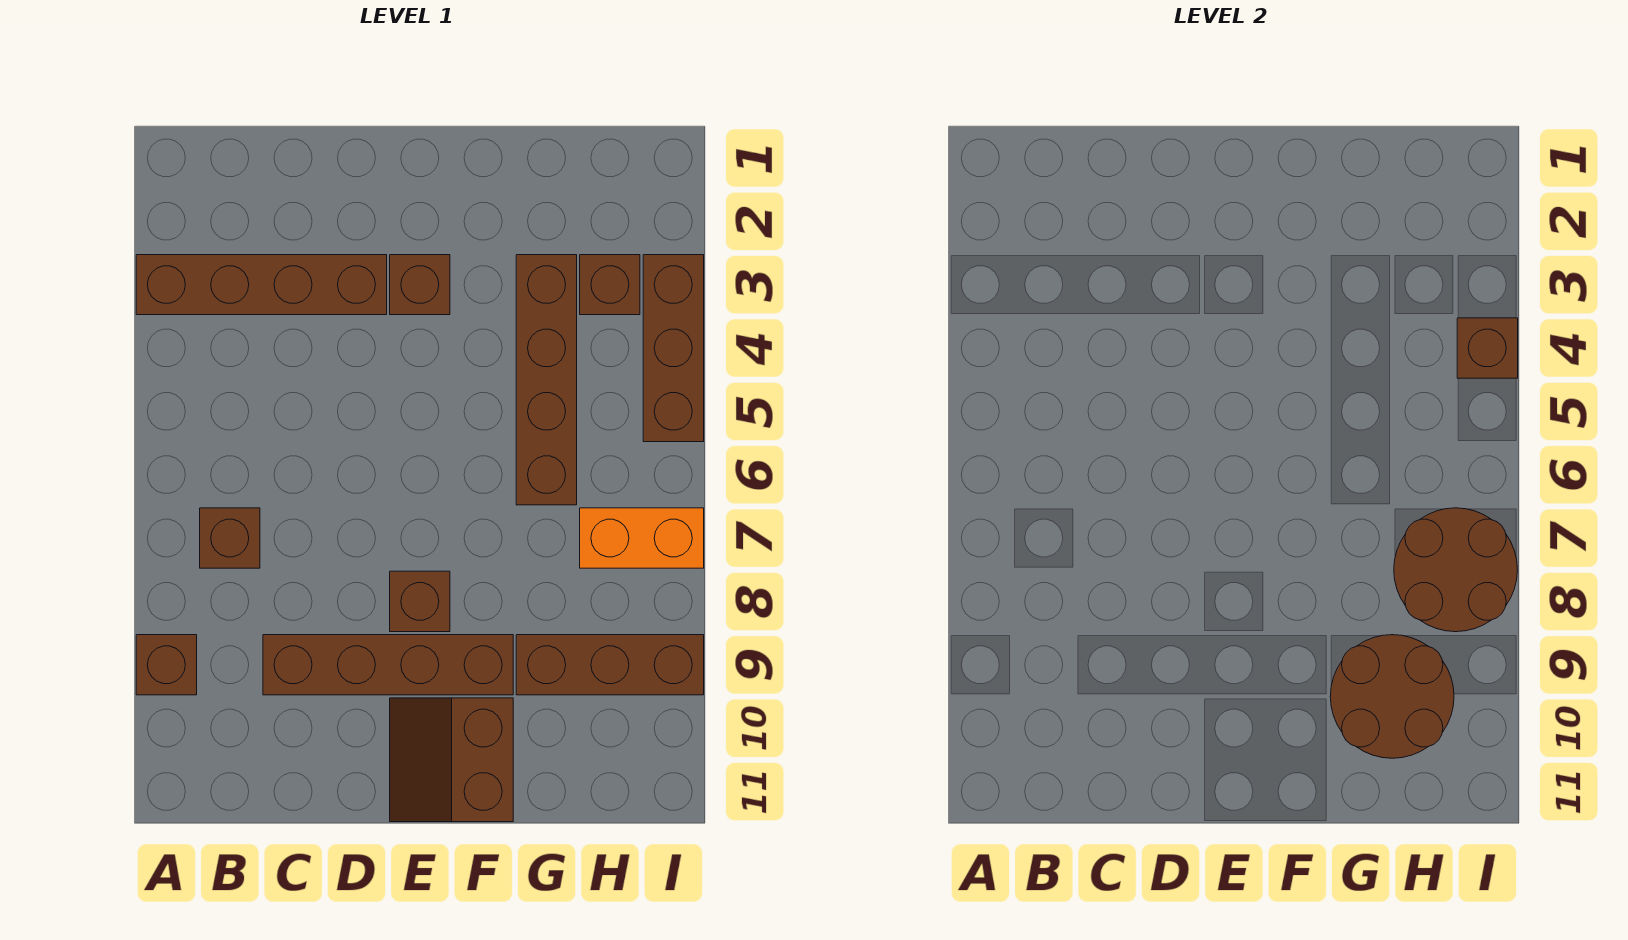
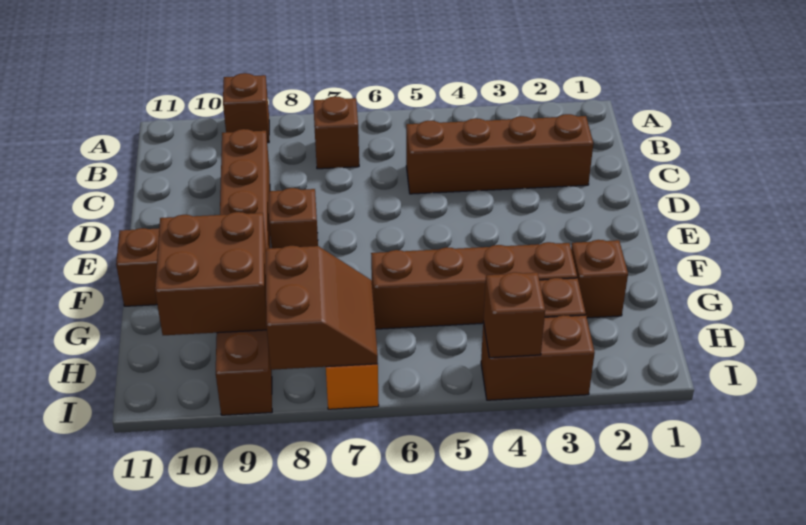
brown 1x4 brick [136,255,387,315] -> brown 1x4 brick turned to [406,114,593,194]
brown 1x1 brick [390,255,450,315] -> brown 1x1 brick moved to [571,240,628,318]
brown 2x2 round brick [1330,635,1454,758] -> brown 2x2 brick [155,212,267,335]
brown 2x2 round brick [1394,508,1517,632] -> brown 2x2 slope [266,246,378,370]
brown 1x3 brick [643,255,704,442] -> brown 1x2 brick [481,315,595,400]

